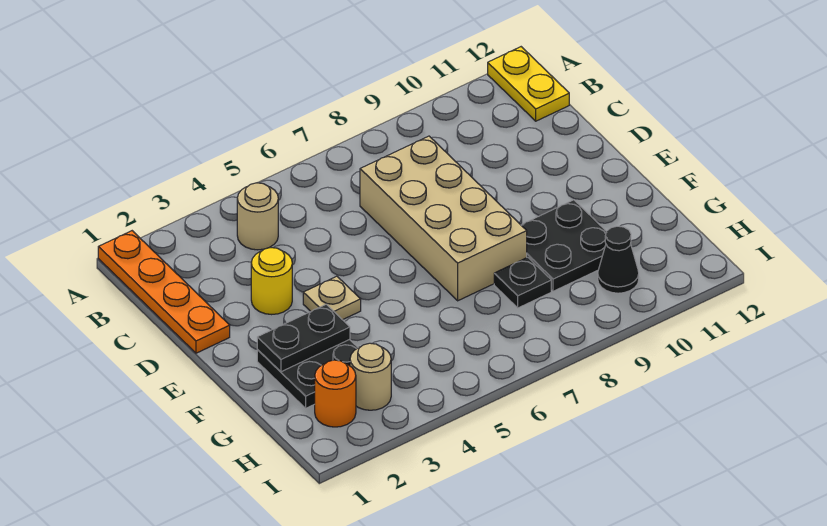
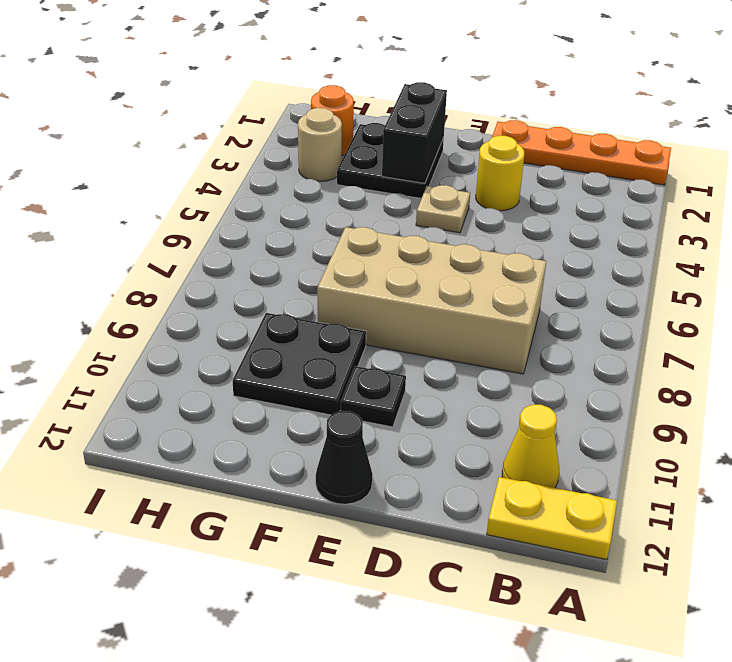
tan 1x1 round brick [237,183,278,250] -> none
none -> yellow 1x1 cone [502,405,559,488]
black 1x2 plate [257,304,350,372] -> black 1x2 brick [382,82,447,183]
black 1x1 plate [494,257,551,308] -> black 1x1 plate moved to [341,366,406,427]
black 1x1 cone [598,226,639,293] -> black 1x1 cone moved to [316,411,373,504]

